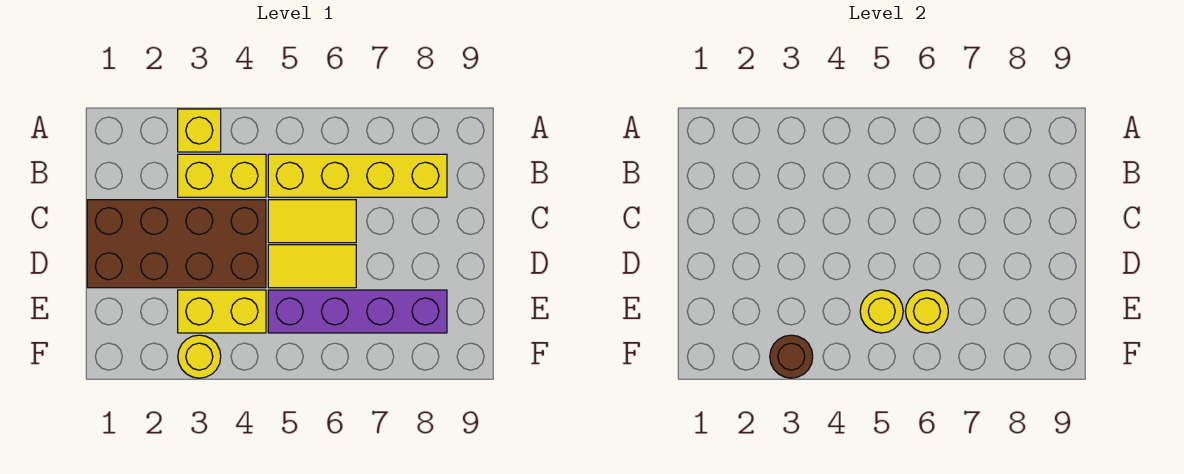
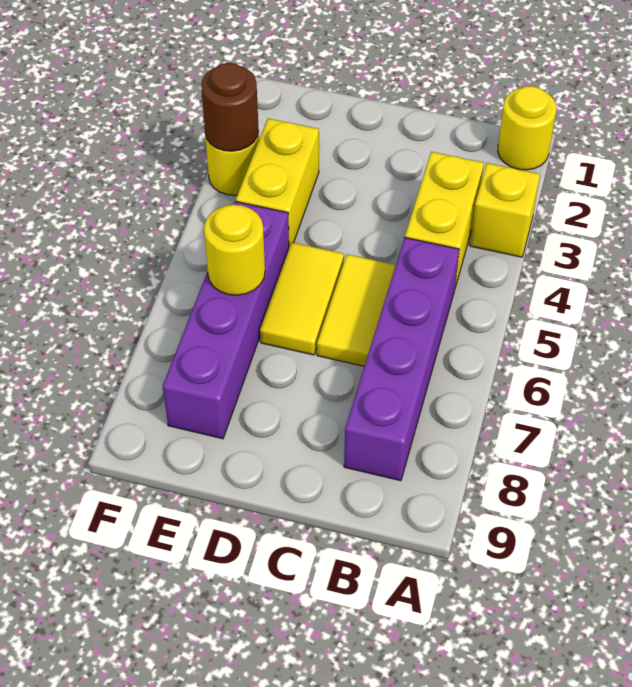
yellow 1x4 brick [268,154,447,197] -> purple 1x4 brick [344,238,459,481]
brown 2x4 brick [87,200,266,288] -> none
yellow 1x1 round brick [860,290,903,333] -> yellow 1x1 round brick moved to [498,86,556,170]

